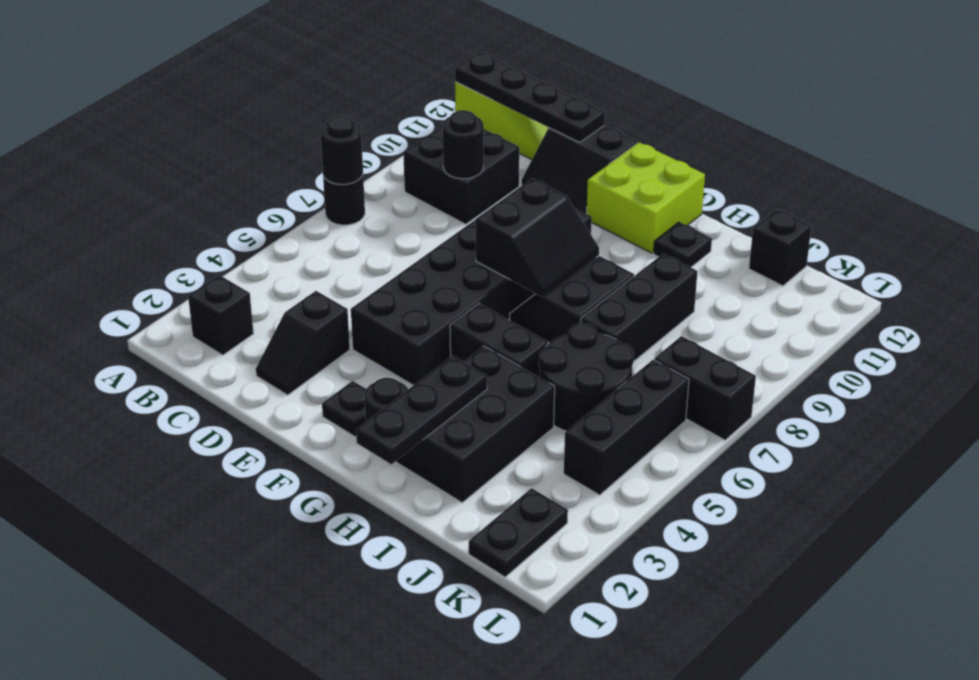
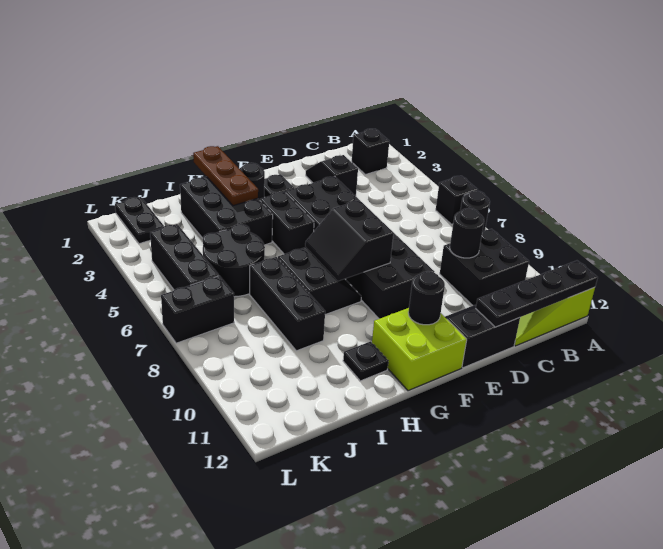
black 1x1 round brick [320,116,363,184] -> black 1x1 round brick moved to [408,271,445,325]
black 1x2 brick [450,304,548,378] -> black 1x2 brick turned to [260,192,314,254]
black 1x3 plate [356,356,487,464] -> brown 1x3 plate [193,146,258,206]
black 1x1 brick [749,209,811,286] -> black 1x1 brick moved to [436,176,478,224]

